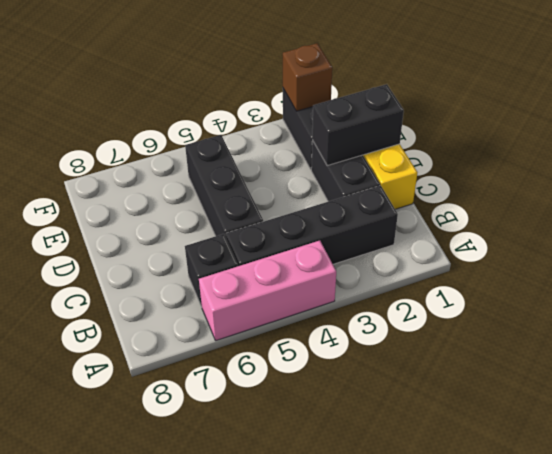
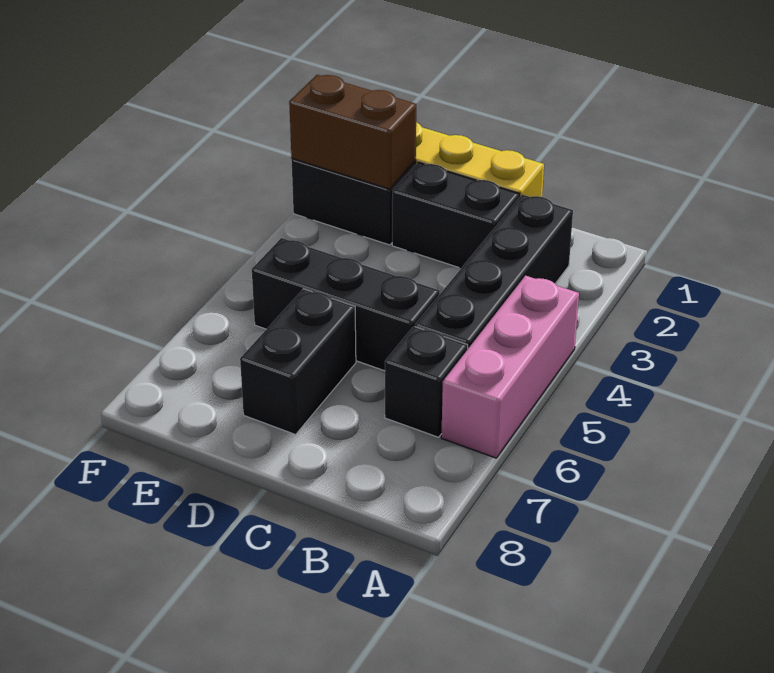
black 1x2 brick [312,84,404,166] -> black 1x2 brick moved to [240,289,356,435]
brown 1x1 brick [283,43,332,111] -> brown 1x2 brick [289,75,416,189]

